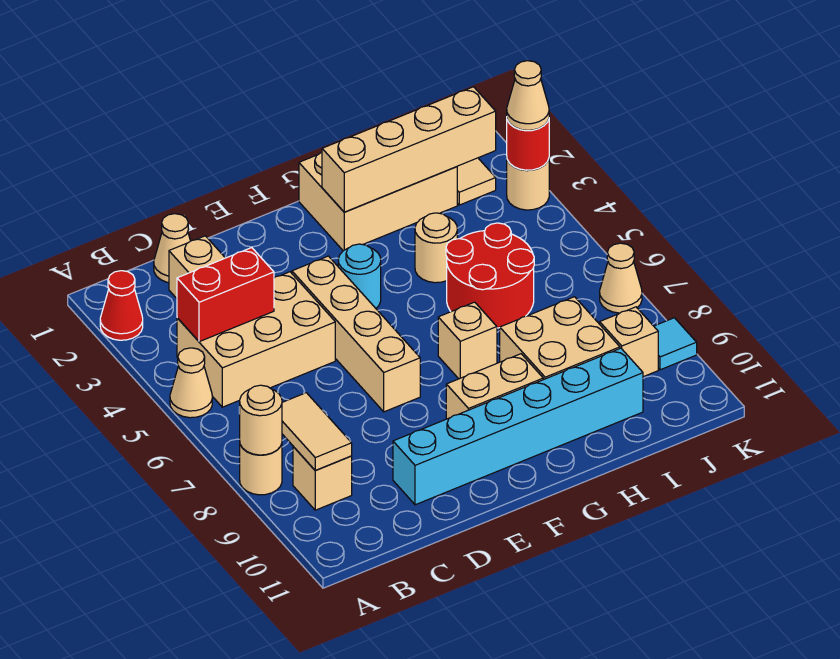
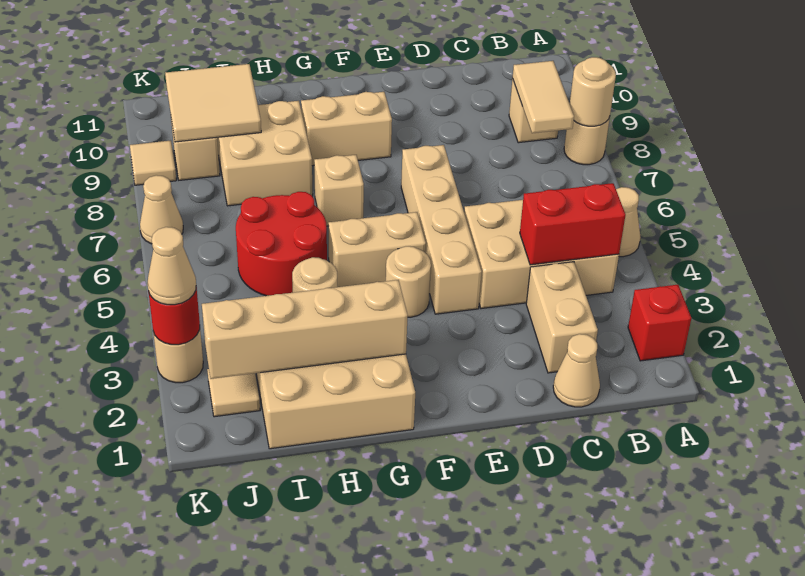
red 1x1 cone [100,271,143,340] -> red 1x1 brick [628,285,691,361]
cyan 1x6 brick [393,348,643,505] -> none
cyan 1x1 round brick [338,244,381,308] -> tan 1x1 round brick [386,246,431,317]
none -> tan 1x2 brick [328,212,426,287]
none -> tan 2x2 tile [165,64,261,142]
cyan 1x1 tile [654,318,697,370] -> tan 1x1 tile [130,140,176,185]

